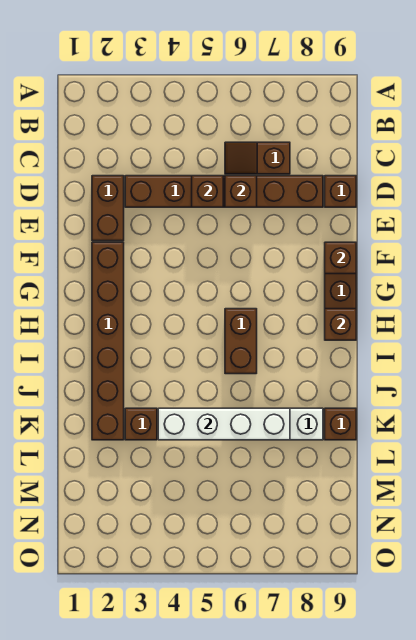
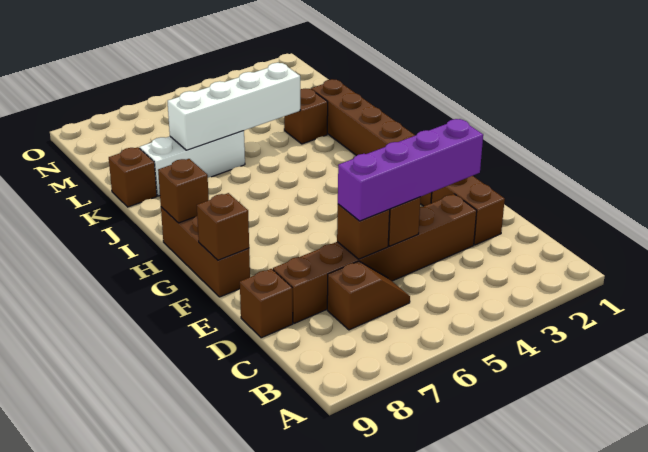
none -> purple 1x4 brick [338,119,483,221]
brown 1x2 brick [225,309,257,374] -> none

